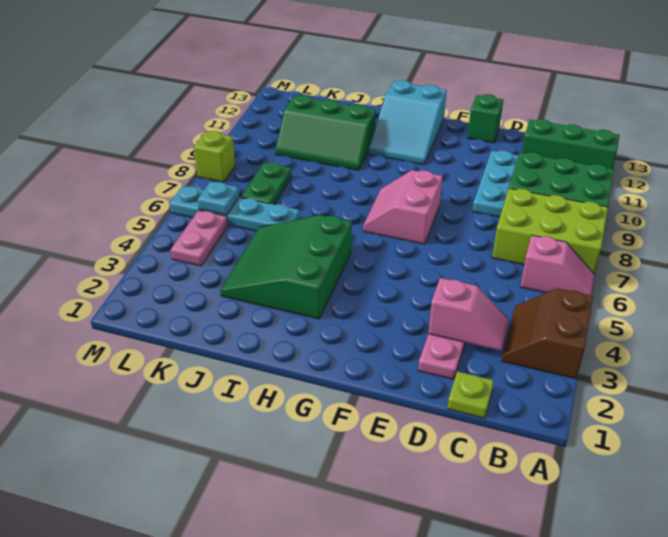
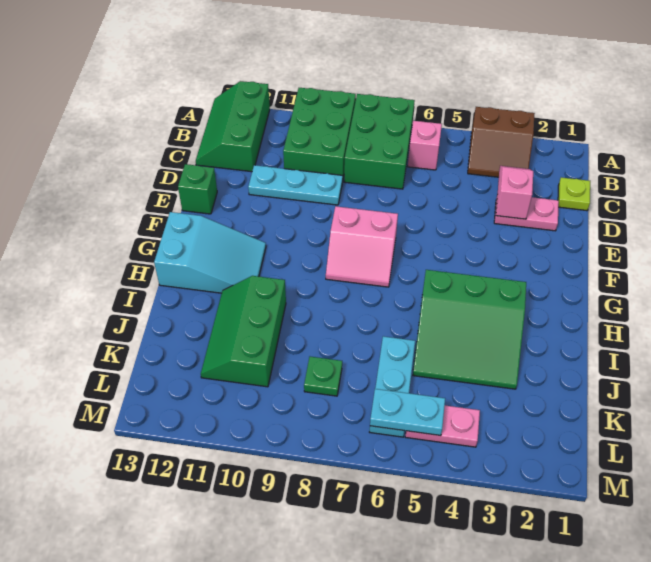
lime 2x3 brick [492,188,608,274] -> green 2x3 brick [344,94,415,189]
green 2x3 slope [275,95,376,170] -> green 2x3 slope turned to [201,276,286,387]
cyan 1x4 plate [170,186,300,231] -> cyan 1x3 plate [370,336,415,437]
green 1x2 plate [241,162,291,205] -> green 1x1 plate [304,357,342,396]
cyan 1x1 plate [198,181,239,215] -> cyan 1x2 plate [370,389,445,436]
lime 1x1 brick [194,131,235,182] -> none

